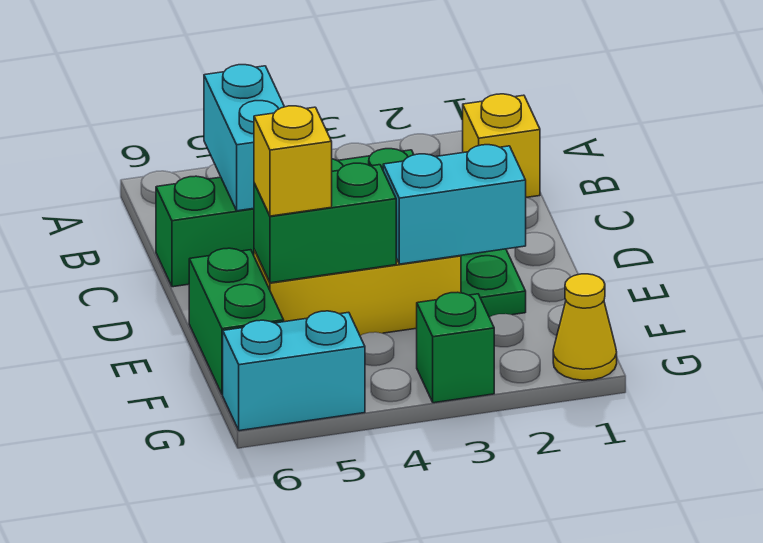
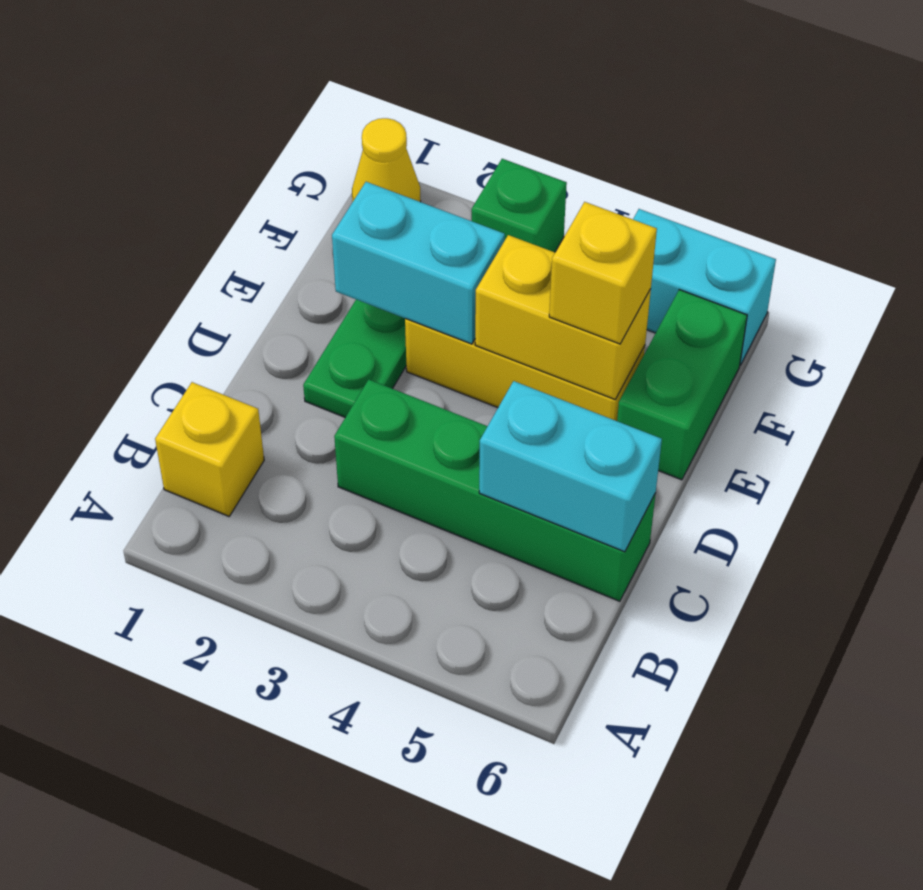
cyan 1x2 brick [204,65,284,211] -> cyan 1x2 brick turned to [479,381,662,552]
green 1x2 brick [254,163,396,283] -> yellow 1x2 brick [475,235,651,399]

